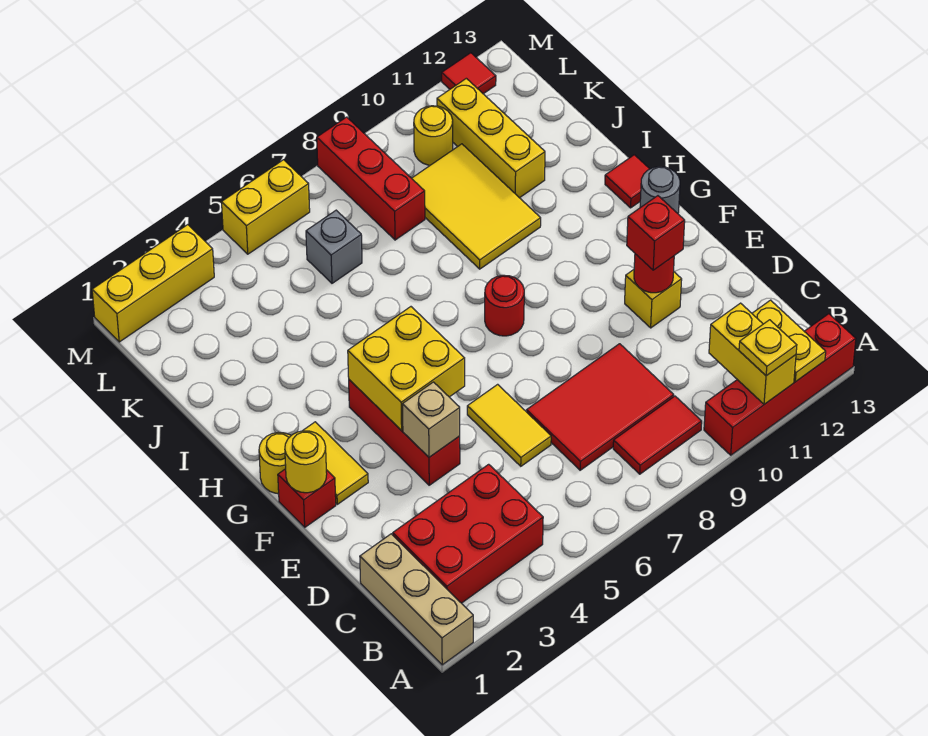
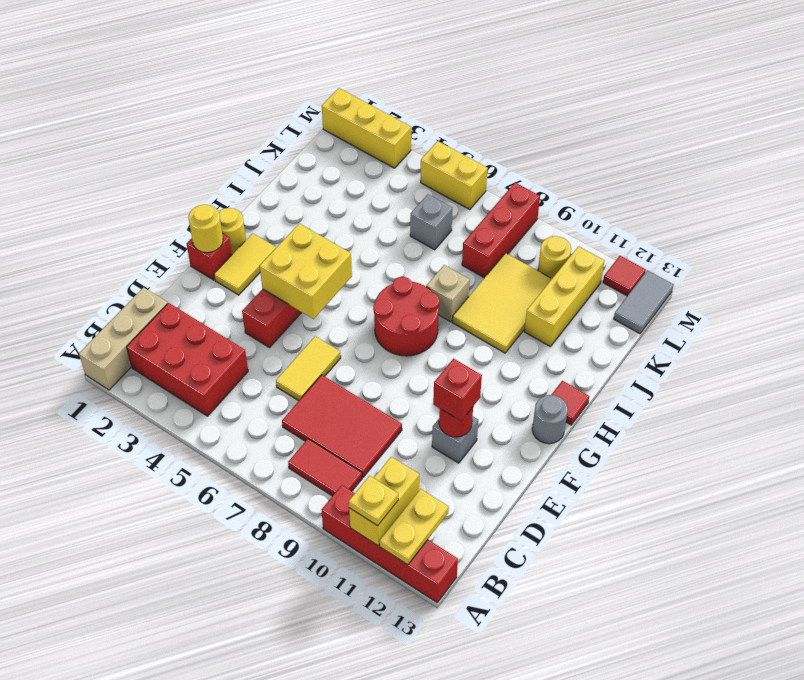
tan 1x1 brick [402,382,460,457] -> tan 1x1 brick moved to [426,265,470,322]
yellow 1x1 brick [625,270,682,328] -> grey 1x1 brick [432,417,478,463]
red 1x1 round brick [485,275,524,336] -> red 2x2 round brick [373,277,439,356]
none -> grey 1x2 tile [614,270,673,334]

